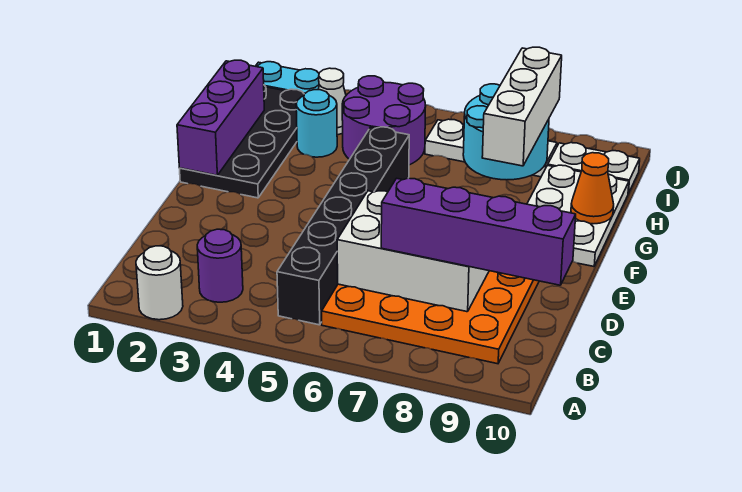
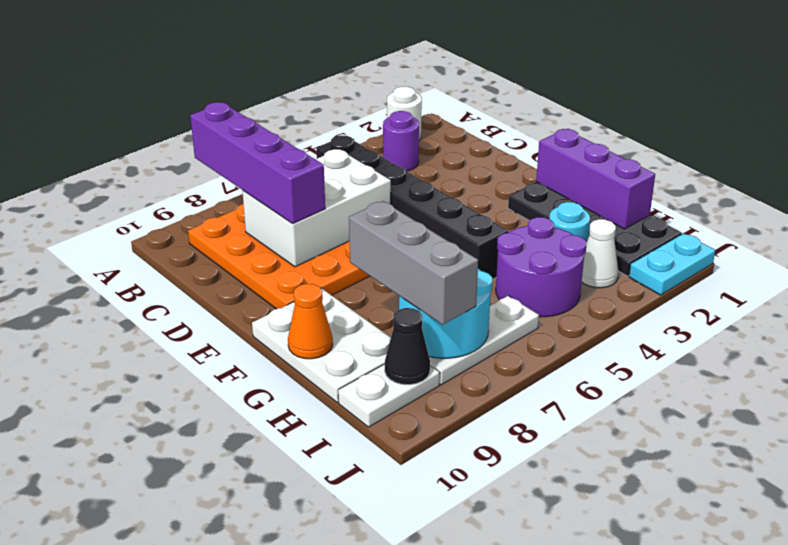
purple 1x4 brick [381,178,576,285] -> purple 1x4 brick turned to [190,102,325,223]
white 1x3 brick [482,47,562,166] -> grey 1x3 brick [349,201,478,325]
none -> black 1x1 cone [385,308,430,385]

